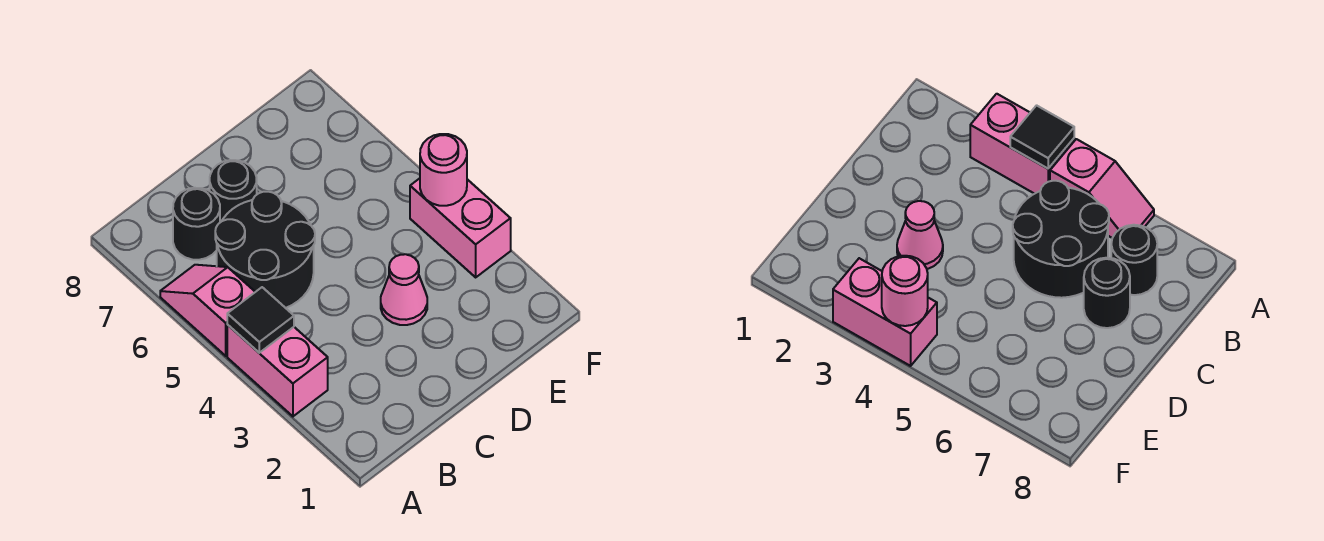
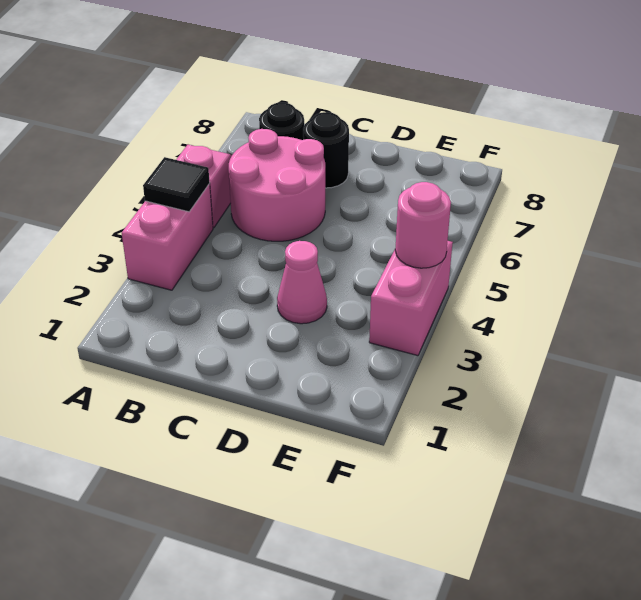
black 2x2 round brick [215,192,315,308] -> pink 2x2 round brick [229,129,325,241]

